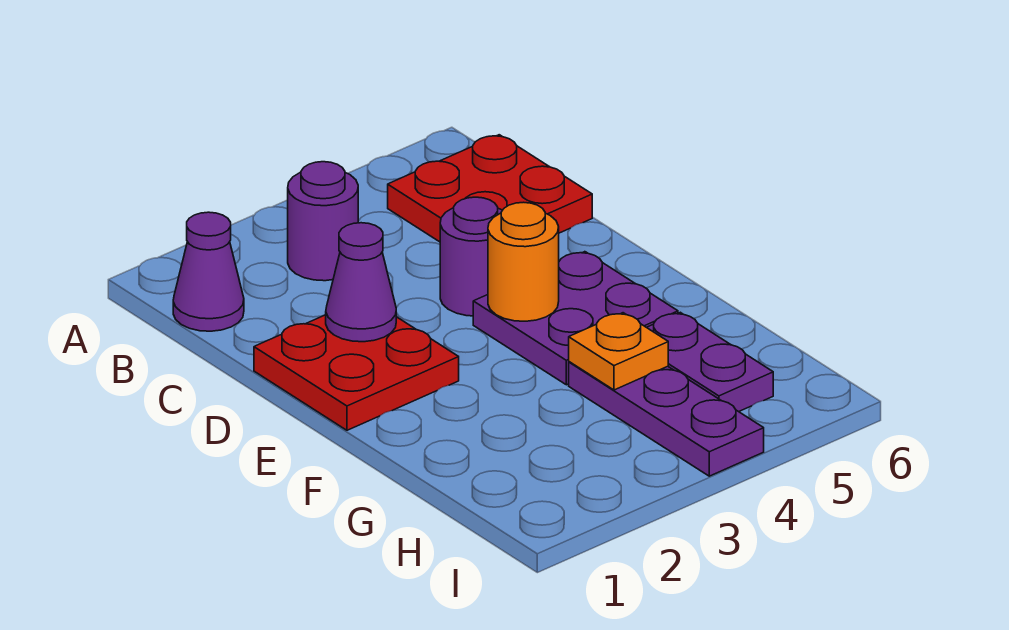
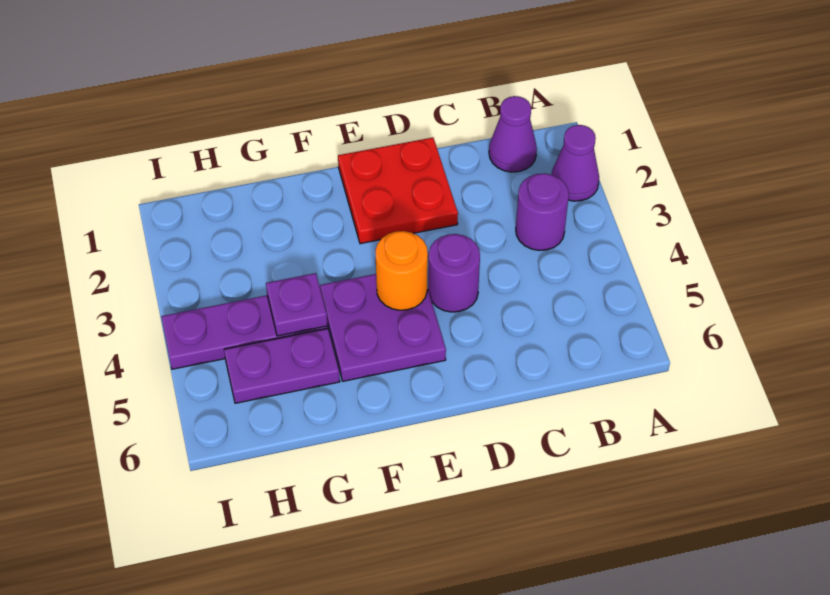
red 2x2 plate [388,135,592,242] -> none
purple 1x1 cone [326,223,396,342] -> purple 1x1 cone moved to [551,125,599,201]
orange 1x1 plate [569,313,668,390] -> purple 1x1 plate [266,273,328,336]

